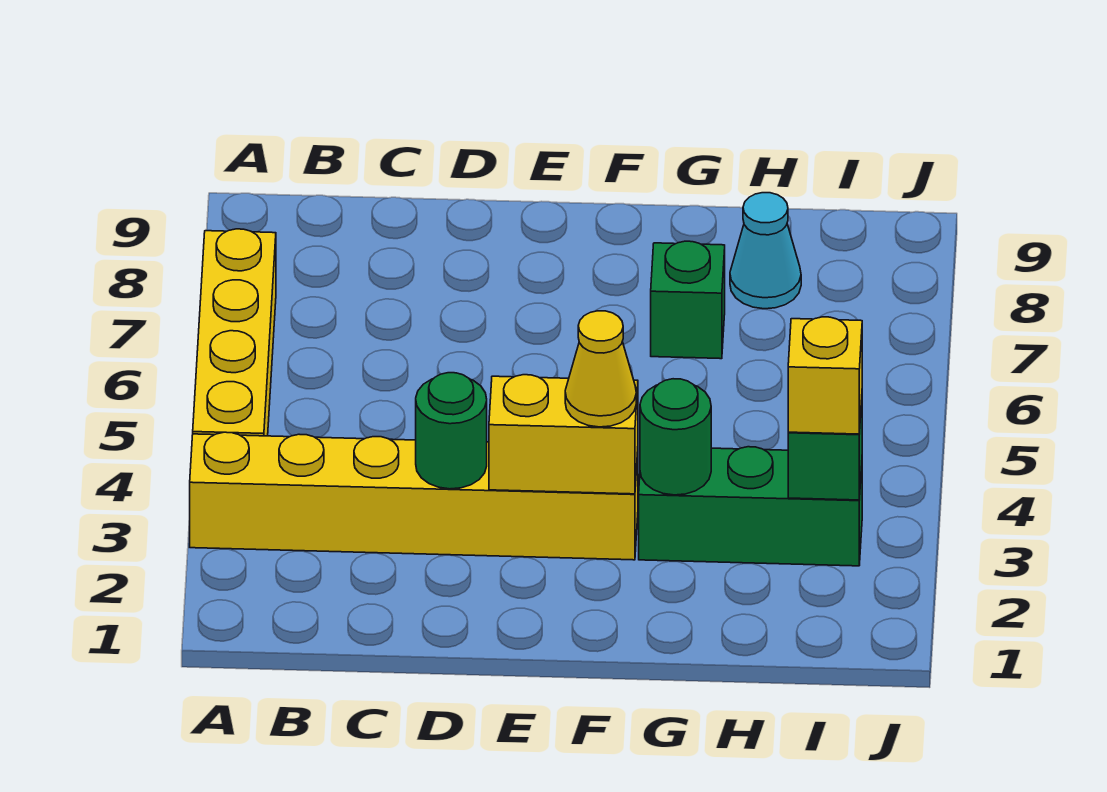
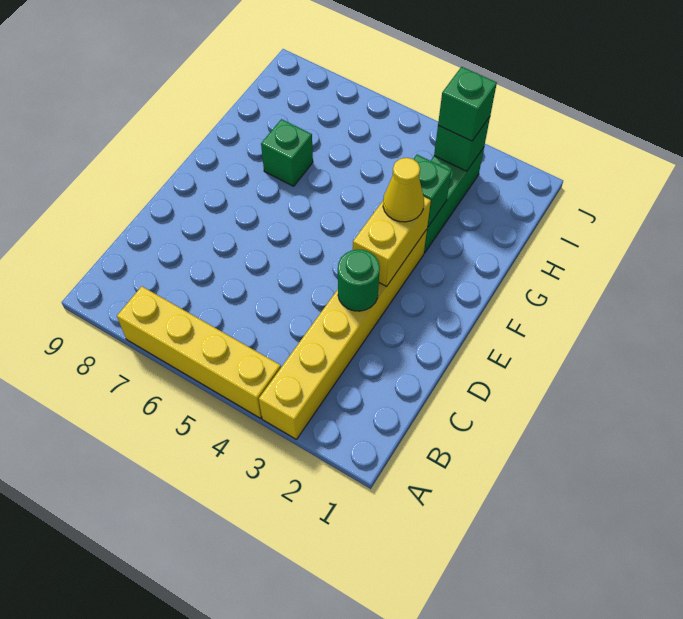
green 1x1 round brick [640,379,711,495] -> green 1x1 brick [414,155,451,227]
cyan 1x1 cone [730,193,801,309] -> none
yellow 1x1 brick [788,317,862,434] -> green 1x1 brick [438,67,497,141]

